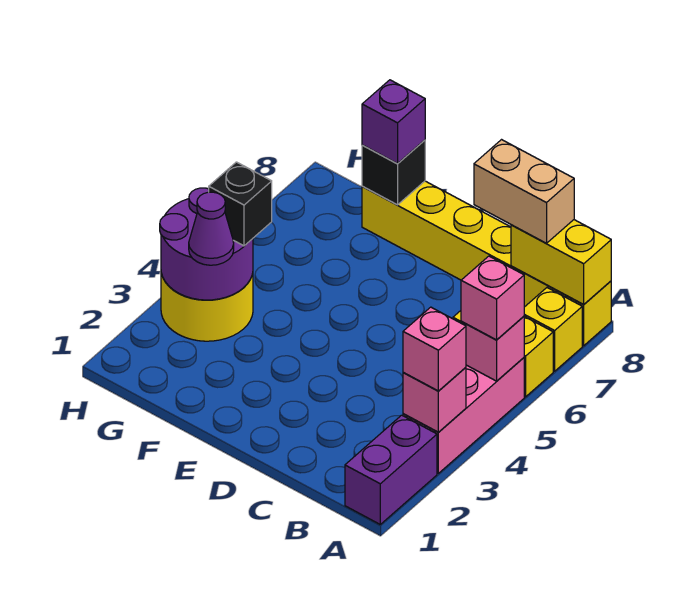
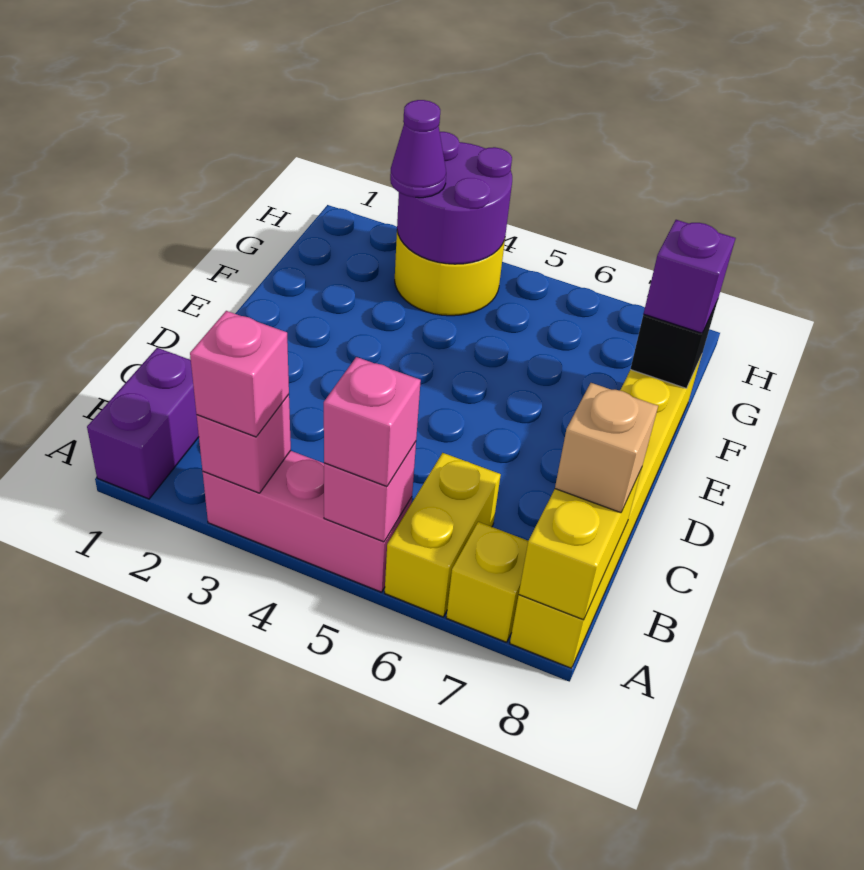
purple 1x2 brick [345,415,437,524] -> purple 1x2 brick turned to [87,348,199,499]
tan 1x2 brick [474,140,574,243] -> tan 1x1 brick [555,383,658,513]
black 1x1 brick [209,162,272,246] -> none

